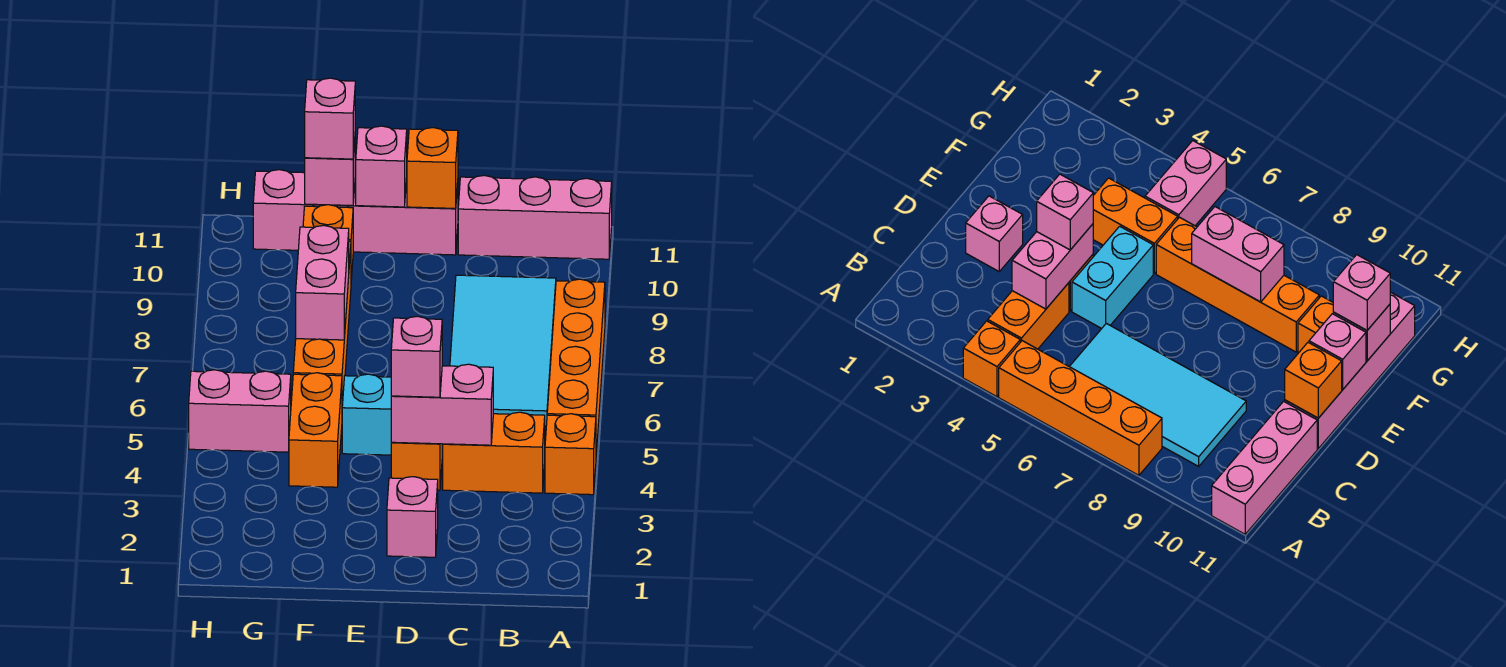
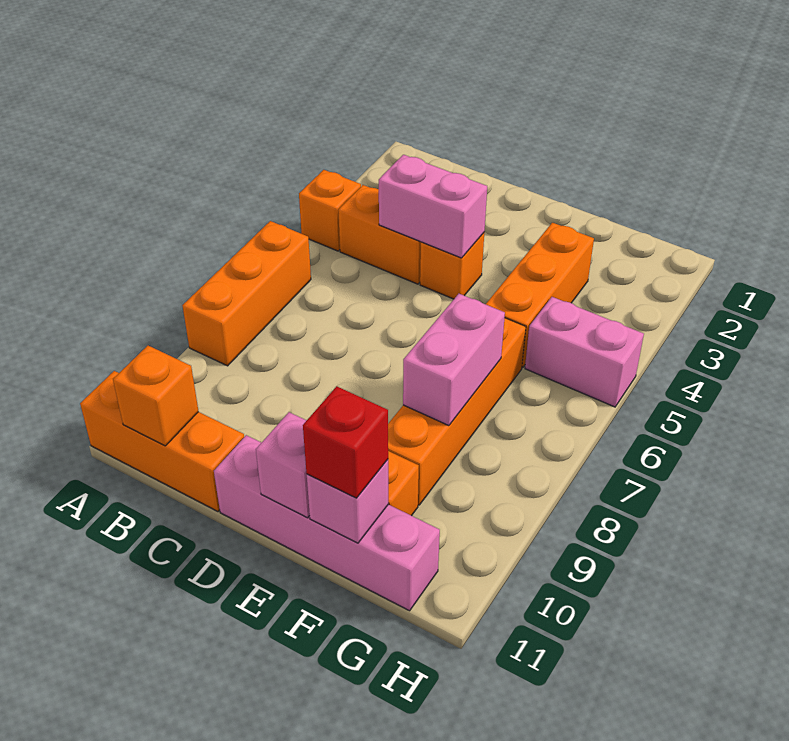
orange 1x4 brick [547,279,605,454] -> orange 1x3 brick [182,221,311,366]
pink 1x3 brick [458,175,612,259] -> orange 1x3 brick [80,371,244,511]
cyan 2x4 tile [450,275,556,426] -> none
pink 1x1 brick [387,477,438,557] -> none
pink 1x1 brick [391,316,442,397] -> none
cyan 1x2 brick [342,374,443,455] -> none
orange 1x1 brick [407,128,458,208] -> orange 1x1 brick moved to [113,346,199,446]
orange 1x2 brick [289,373,342,487] -> orange 1x3 brick [486,223,594,368]
pink 1x1 brick [305,78,355,159] -> red 1x1 brick [303,386,388,498]

